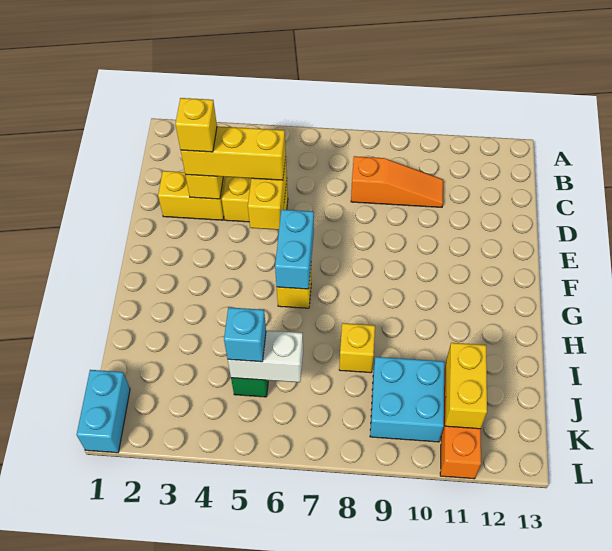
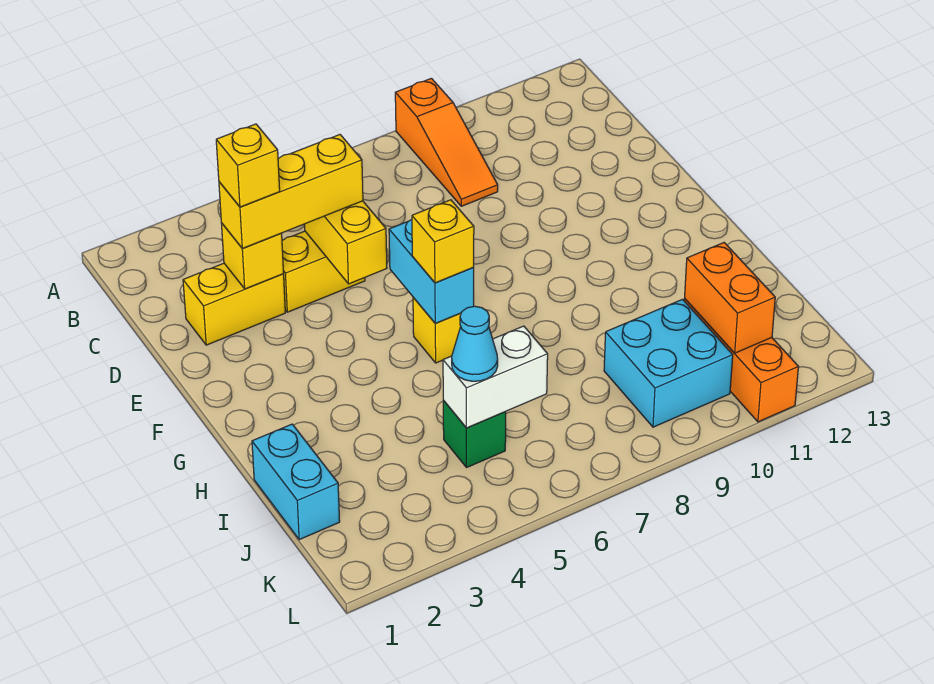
orange 1x3 slope [351,156,443,207] -> orange 1x3 slope turned to [395,78,498,206]
yellow 1x1 brick [339,323,375,373] -> yellow 1x1 brick moved to [412,200,474,283]
cyan 1x1 brick [224,307,266,362] -> cyan 1x1 cone [452,306,498,381]
yellow 1x2 brick [446,343,487,429] -> orange 1x2 brick [685,243,775,353]
cyan 1x2 brick [77,370,130,453] -> cyan 1x2 brick moved to [252,424,340,539]

